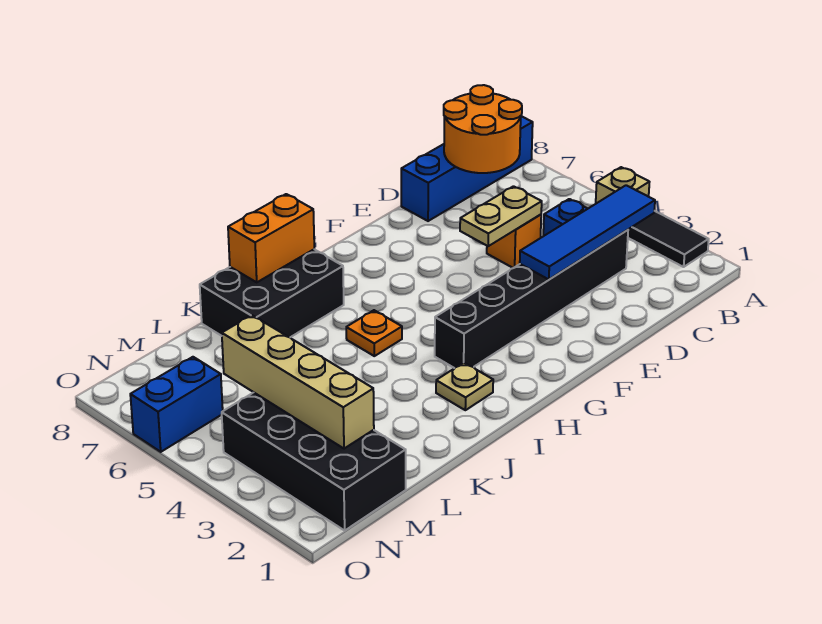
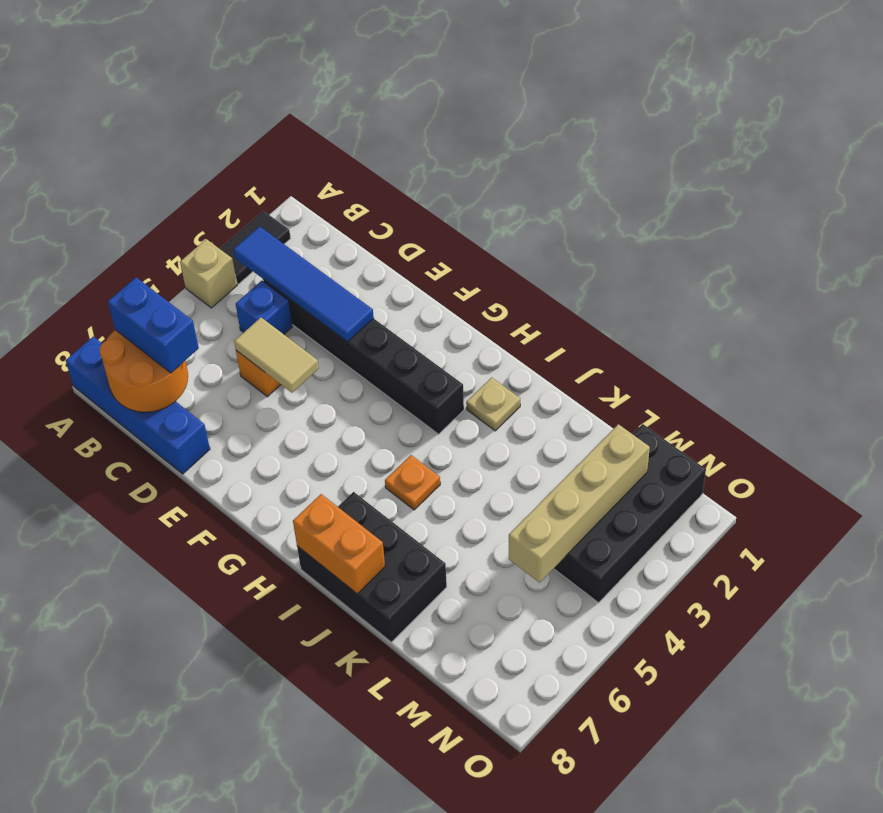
tan 1x2 plate [460,186,542,246] -> tan 1x2 tile [234,318,319,393]
blue 1x2 brick [130,357,223,452] -> blue 1x2 brick moved to [108,277,199,373]

